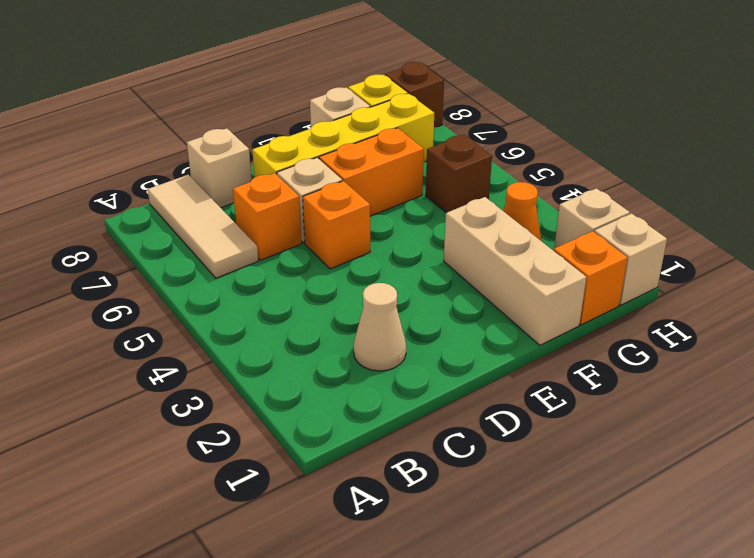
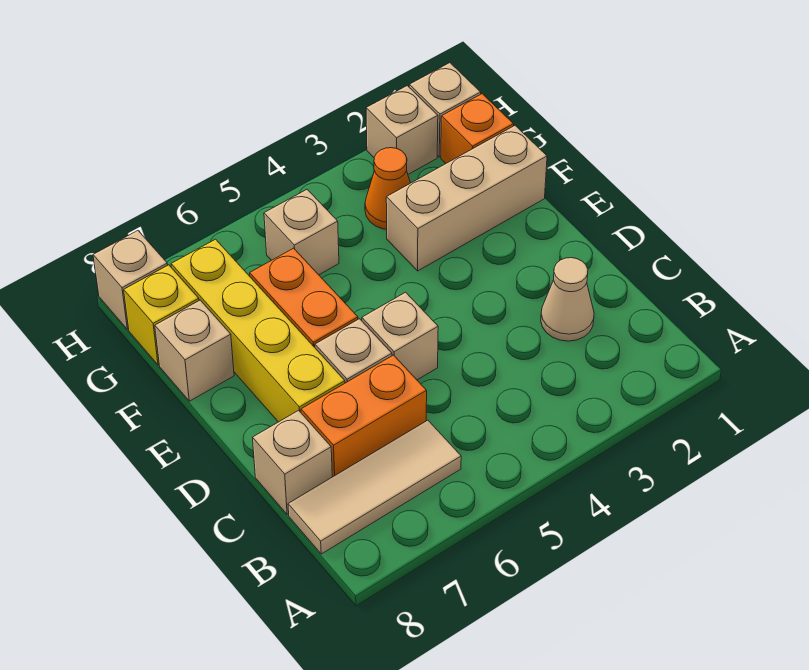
orange 1x1 brick [233,173,302,260] -> orange 1x2 brick [301,355,427,477]
orange 1x1 brick [303,181,370,269] -> tan 1x1 brick [362,292,438,380]
brown 1x1 brick [426,135,492,213] -> tan 1x1 brick [264,189,339,275]
brown 1x1 brick [385,62,444,127] -> tan 1x1 brick [93,231,168,330]

